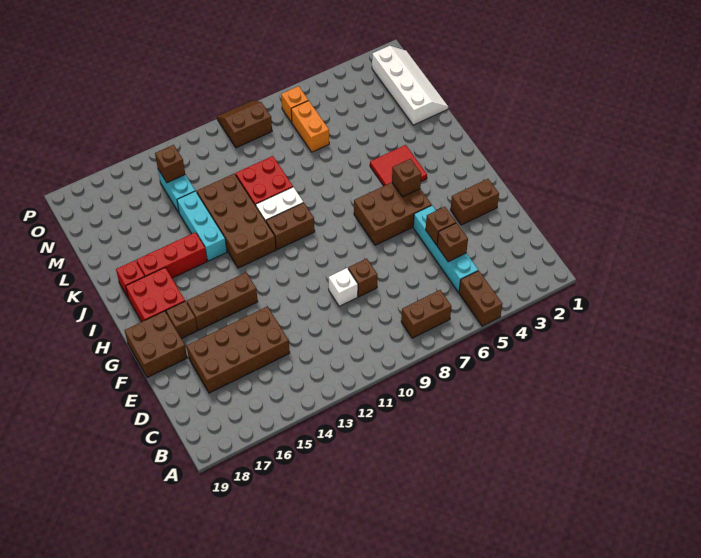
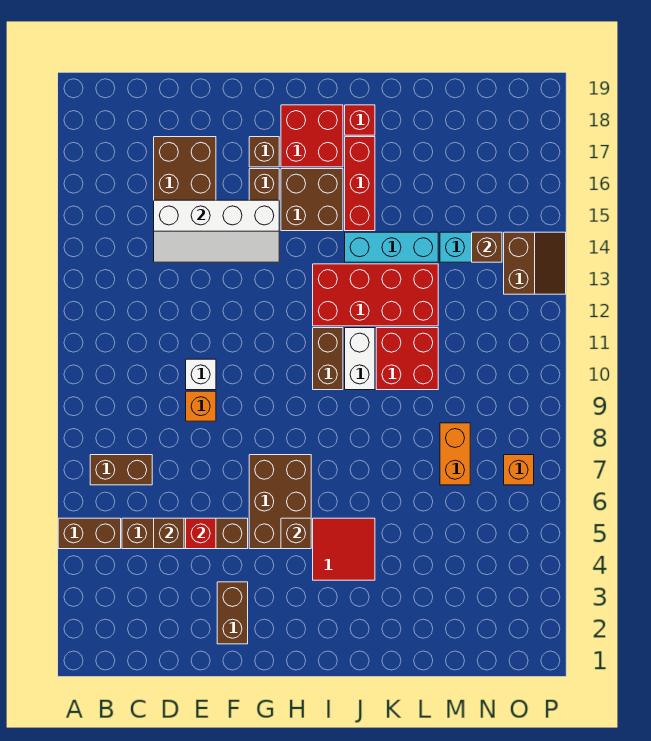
brown 1x2 brick [401,290,452,338] -> brown 1x2 brick turned to [90,455,152,485]
cyan 1x4 brick [413,206,478,292] -> brown 1x4 brick [122,518,248,549]
brown 1x1 brick [426,207,456,245] -> red 1x1 brick [186,518,216,549]
brown 1x1 brick [348,258,378,297] -> orange 1x1 brick [186,391,216,421]
brown 2x2 brick [124,311,187,377] -> brown 2x2 brick moved to [281,169,343,231]
brown 2x4 brick [197,173,276,268] -> red 2x4 brick [313,264,438,326]
white 2x4 slope [372,46,448,125] -> white 2x4 slope moved to [154,200,279,262]
orange 1x2 brick [291,101,329,152] -> orange 1x2 brick turned to [440,423,470,485]
brown 2x2 slope [217,101,272,148] -> brown 2x2 slope moved to [504,232,566,294]

